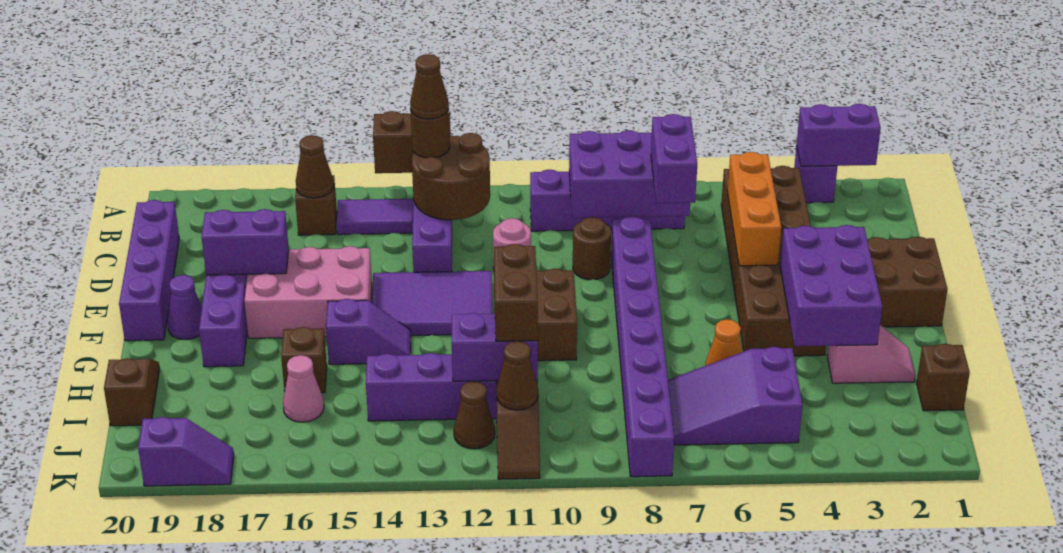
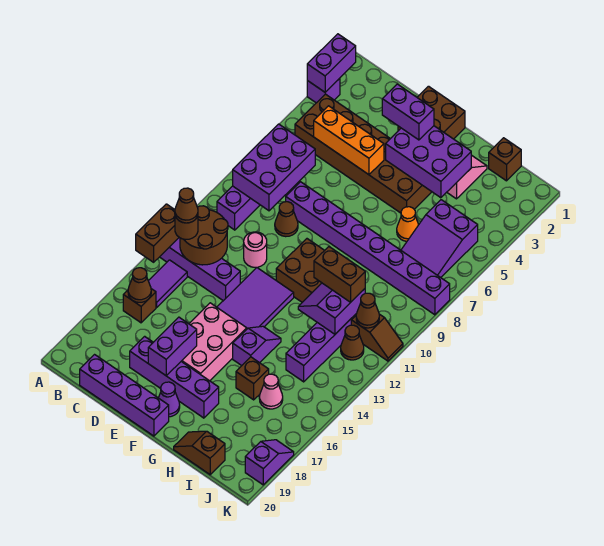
purple 1x2 brick [651,114,697,203] -> purple 1x2 brick moved to [382,84,434,140]
brown 1x1 round brick [573,217,611,280] -> brown 1x1 cone [275,202,298,237]

